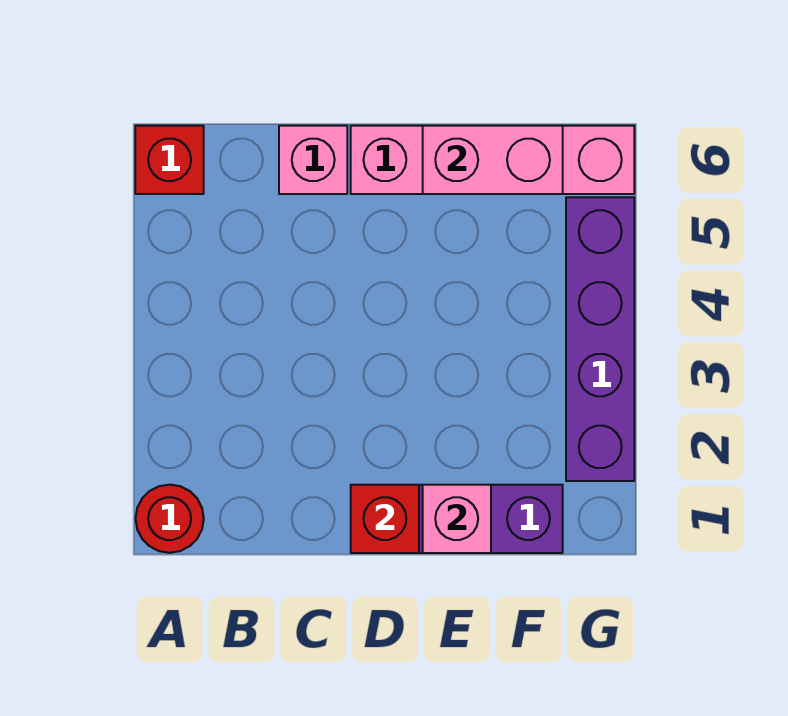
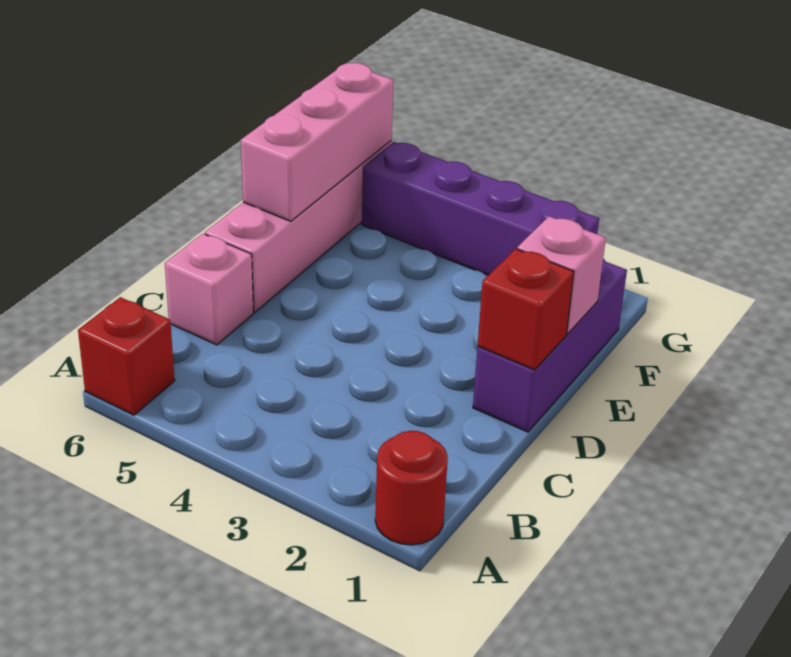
pink 1x2 brick [423,126,563,194] -> pink 1x3 brick [241,63,393,221]

